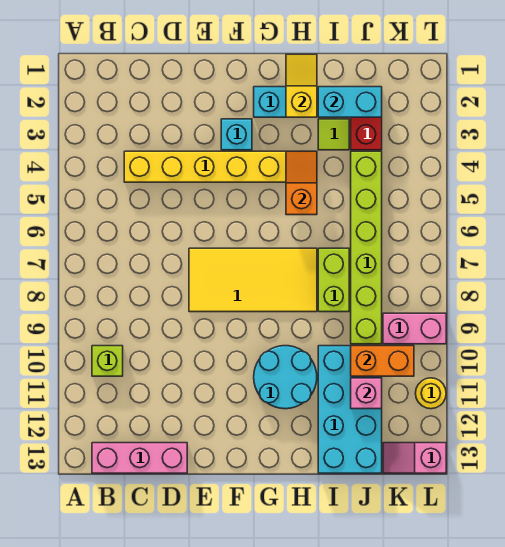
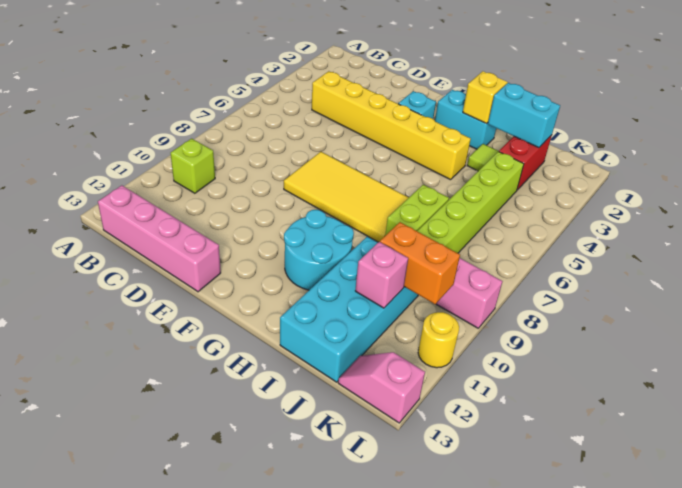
pink 1x3 brick [92,443,187,473] -> pink 1x4 brick [98,185,221,292]
orange 1x2 slope [286,151,317,215] -> none

